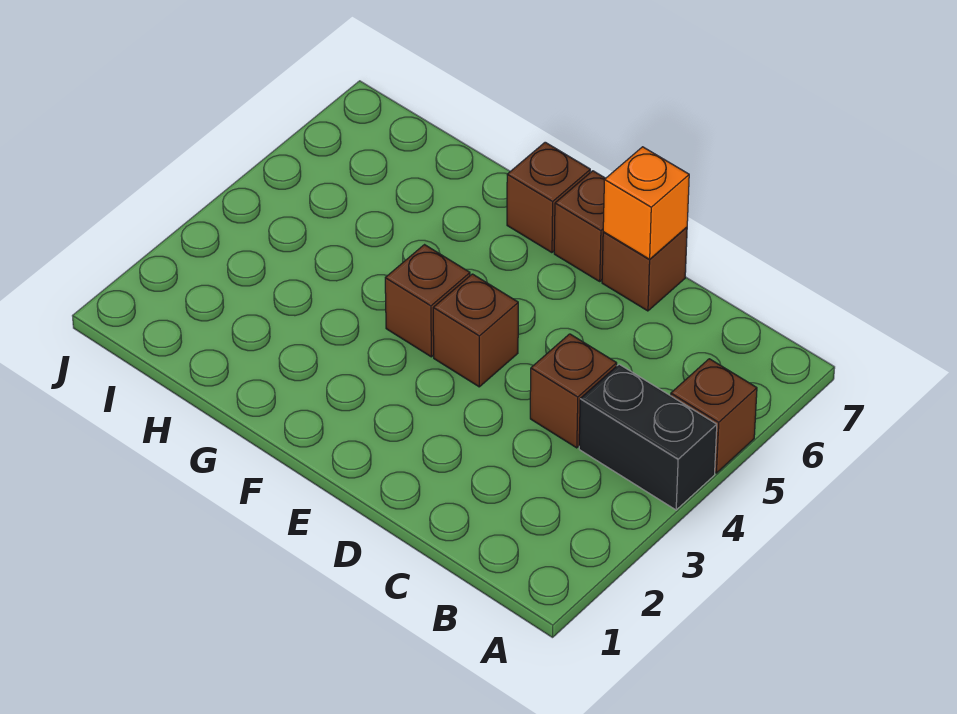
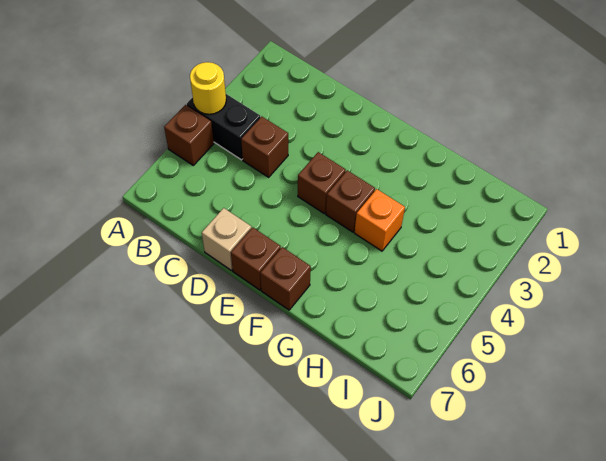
none -> yellow 1x1 round brick [190,62,226,114]
brown 1x1 brick [602,227,687,311] -> tan 1x1 brick [202,208,251,270]
orange 1x1 brick [603,147,689,259] -> orange 1x1 brick moved to [355,189,405,251]

